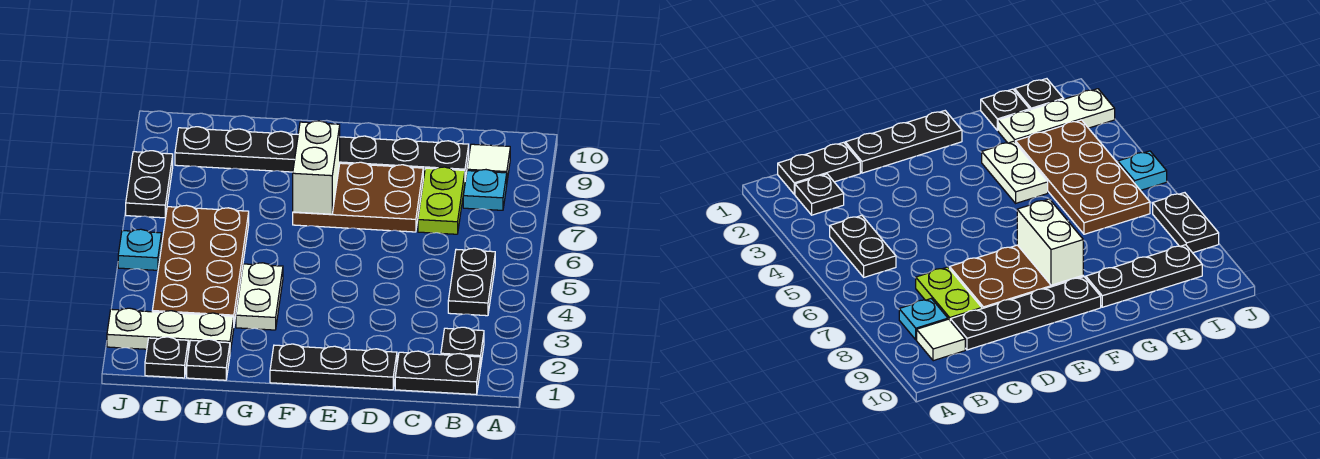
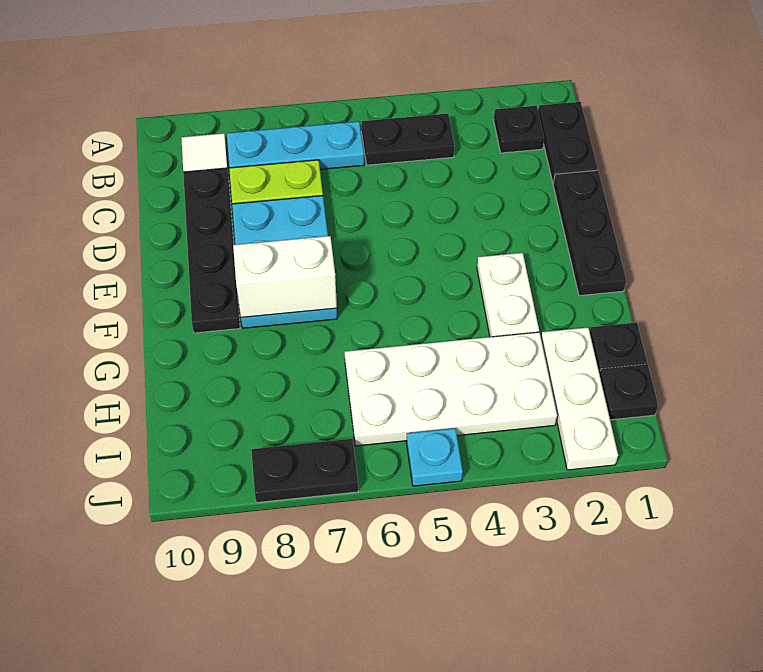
cyan 1x1 plate [463,170,507,210] -> cyan 1x3 plate [227,121,364,169]
brown 2x3 plate [293,162,423,232] -> cyan 2x3 plate [232,196,337,328]
white 1x2 plate [236,263,283,330] -> white 1x2 plate turned to [477,253,539,337]
black 1x3 plate [175,127,298,172] -> none
brown 2x4 plate [152,205,249,324] -> white 2x4 plate [345,332,557,446]

